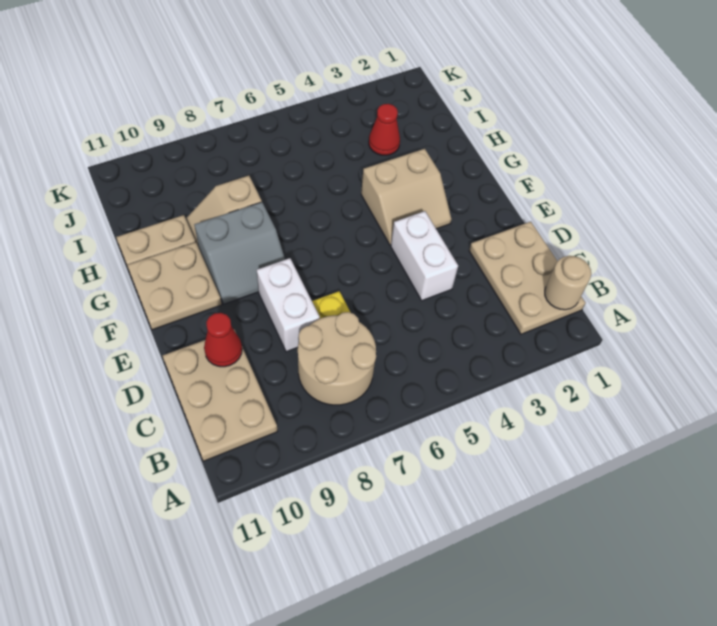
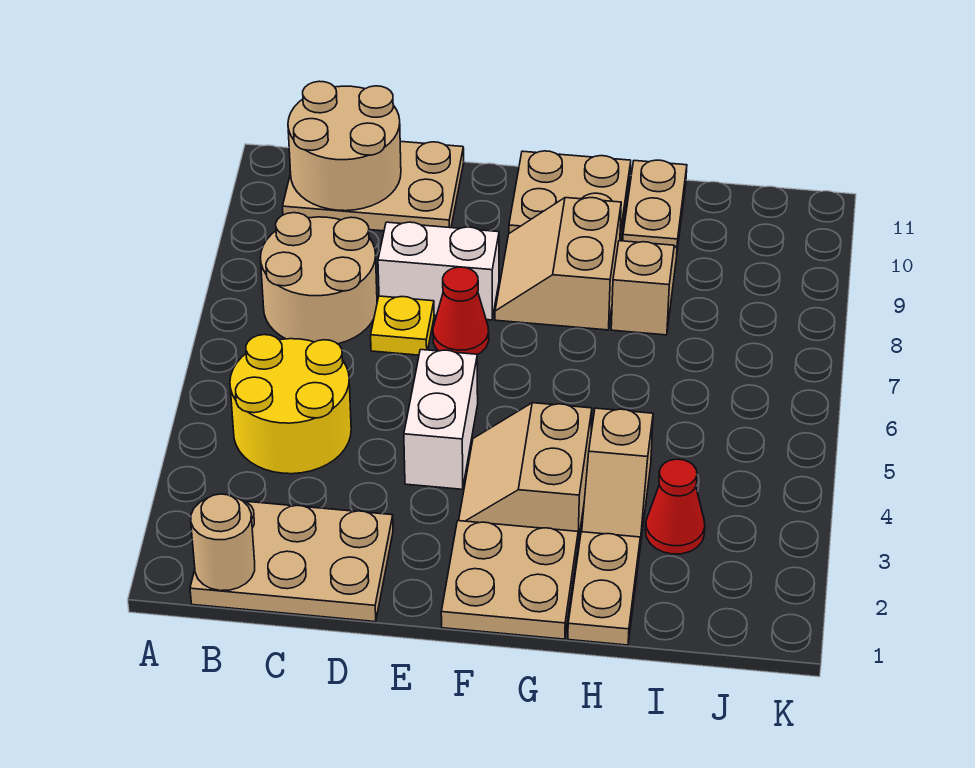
none -> yellow 2x2 round brick [230,335,351,474]
none -> tan 2x2 round brick [288,81,401,211]
white 1x2 brick [391,211,458,301] -> white 1x2 brick turned to [404,350,478,489]
red 1x1 cone [204,313,242,367] -> red 1x1 cone moved to [433,267,489,355]
none -> tan 2x2 plate [441,521,578,639]
grey 2x2 slope [194,202,285,304] -> tan 2x2 slope [495,198,621,330]
none -> tan 1x2 plate [568,532,640,645]
none -> tan 1x2 slope [582,408,653,547]

